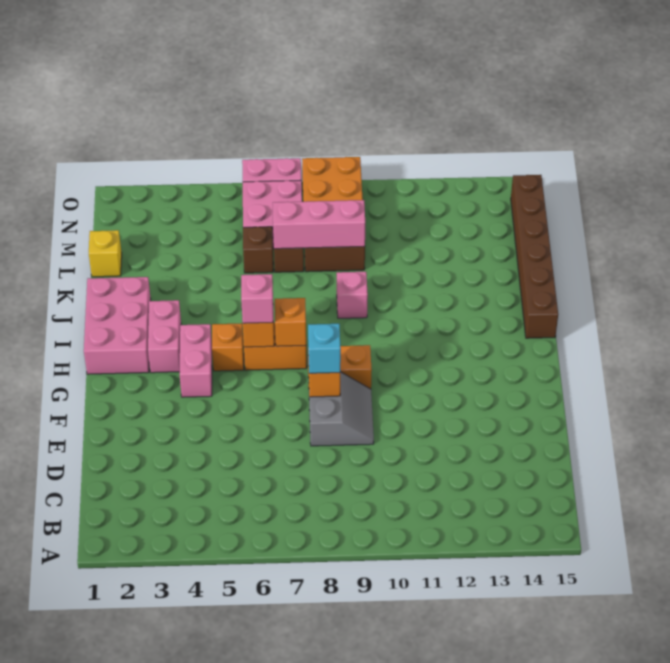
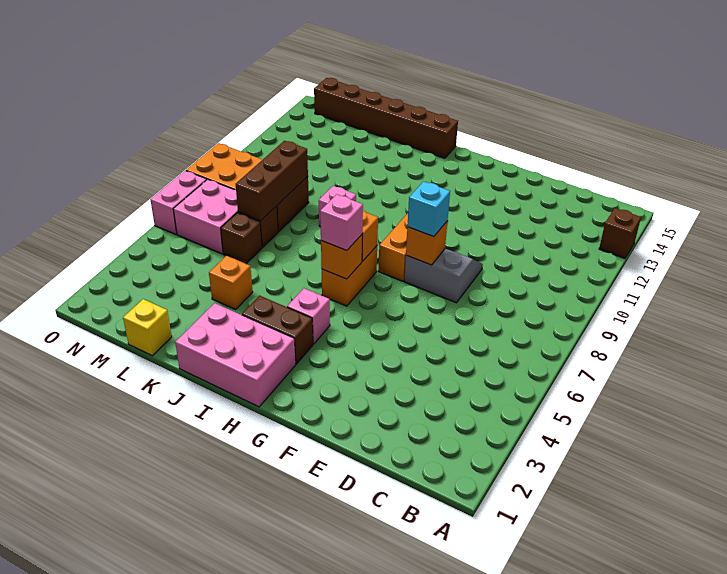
none -> brown 1x1 brick [599,208,641,258]
pink 1x2 brick [180,324,212,397] -> pink 1x1 brick [287,288,330,344]
pink 1x2 brick [148,300,181,373] -> brown 1x2 brick [242,296,313,364]
orange 1x1 brick [212,323,244,371] -> orange 1x1 brick moved to [209,256,253,309]
pink 1x3 brick [273,200,365,249] -> brown 1x3 brick [236,141,308,221]

